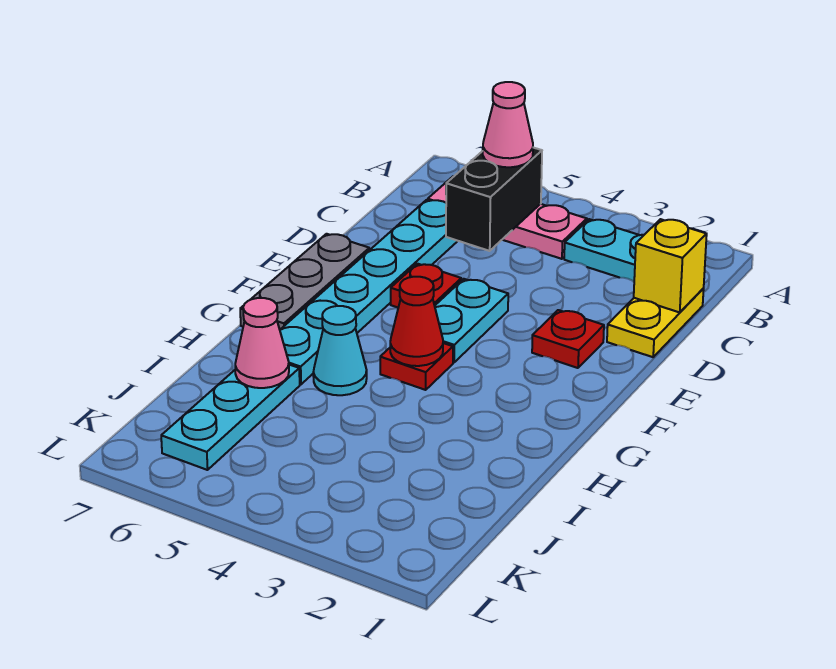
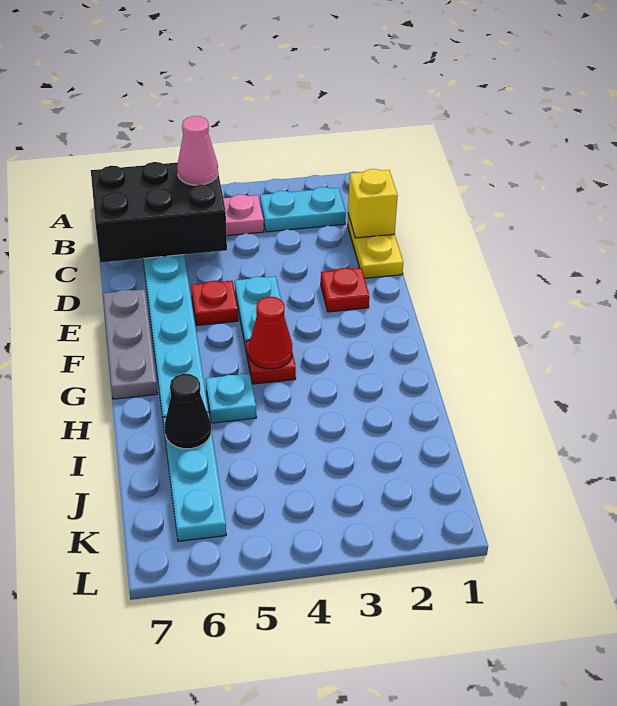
black 1x2 brick [446,148,542,251] -> black 2x3 brick [91,162,227,263]
cyan 1x1 cone [313,306,367,395] -> cyan 1x1 plate [206,373,256,423]
pink 1x1 cone [235,298,289,388] -> black 1x1 cone [165,374,211,449]

